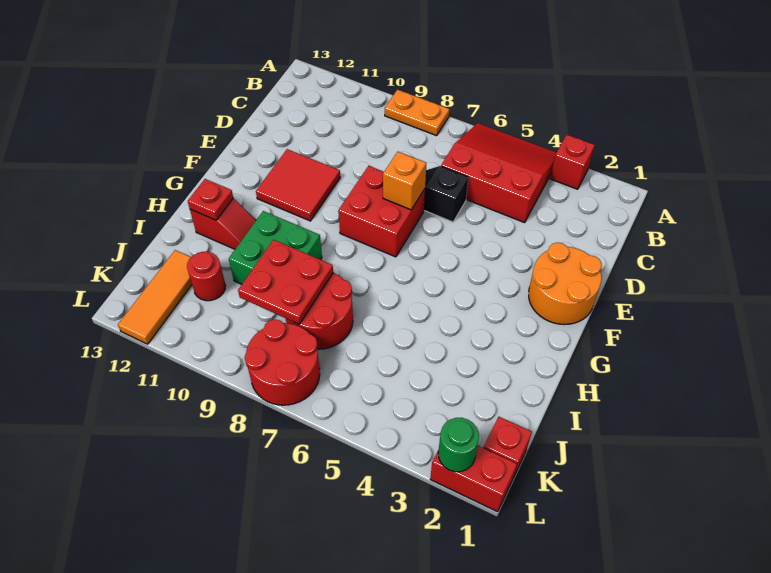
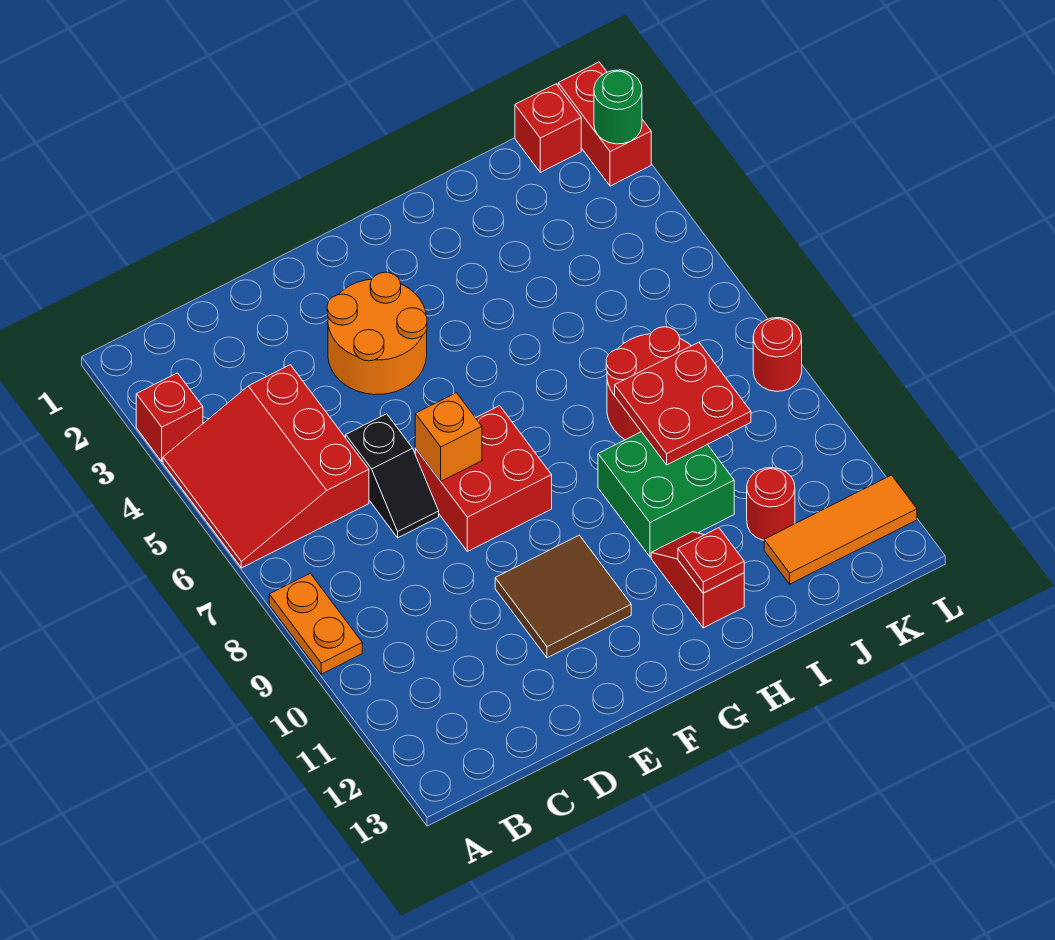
orange 2x2 round brick [529,242,602,325] -> orange 2x2 round brick moved to [327,272,427,395]
red 2x2 tile [256,149,340,221] -> brown 2x2 tile [495,535,631,658]
red 2x2 round brick [245,319,320,405] -> red 1x1 round brick [753,318,802,391]

